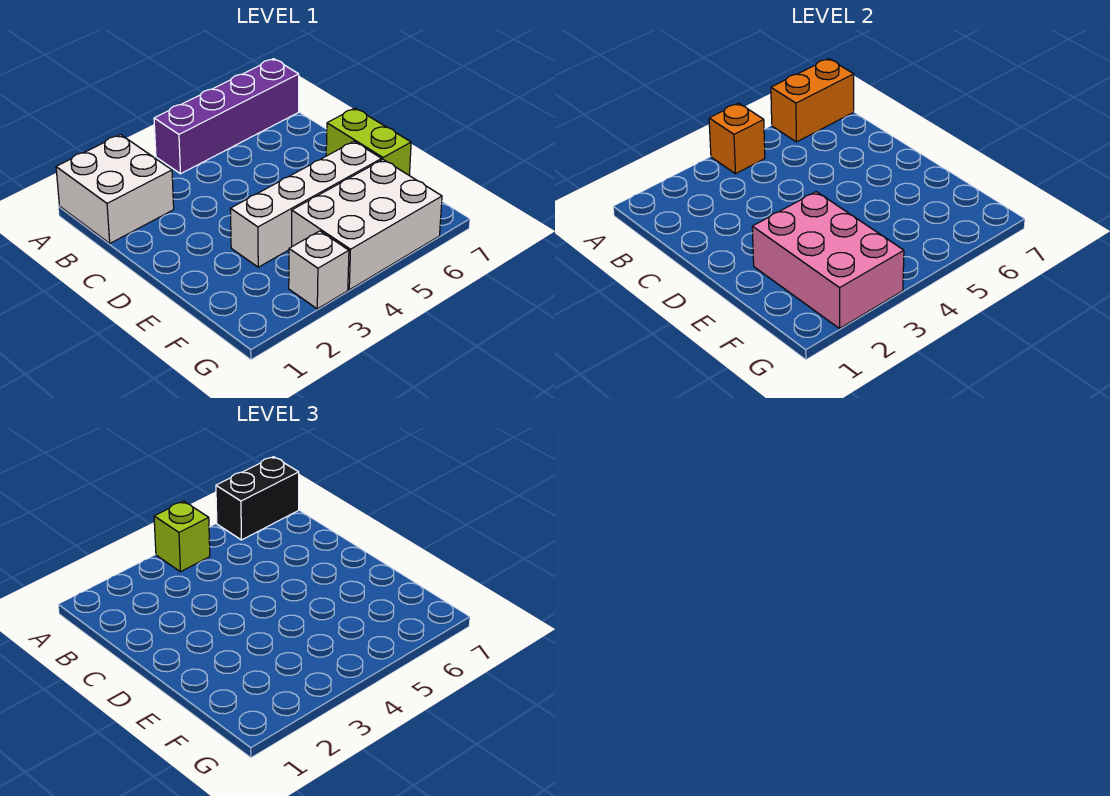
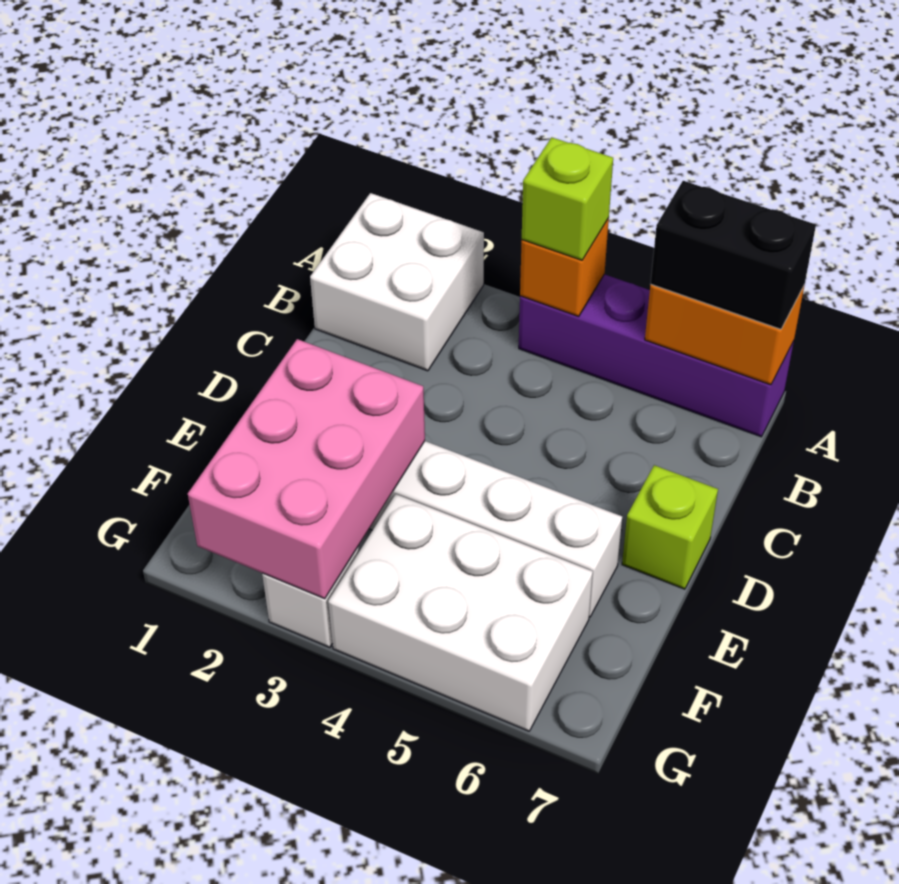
lime 1x2 brick [326,108,411,175] -> lime 1x1 brick [622,465,718,589]

